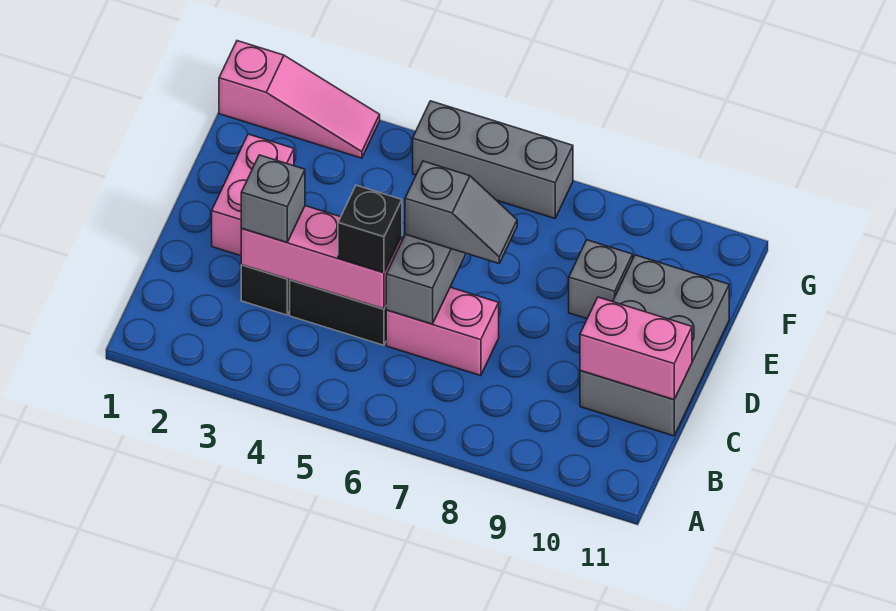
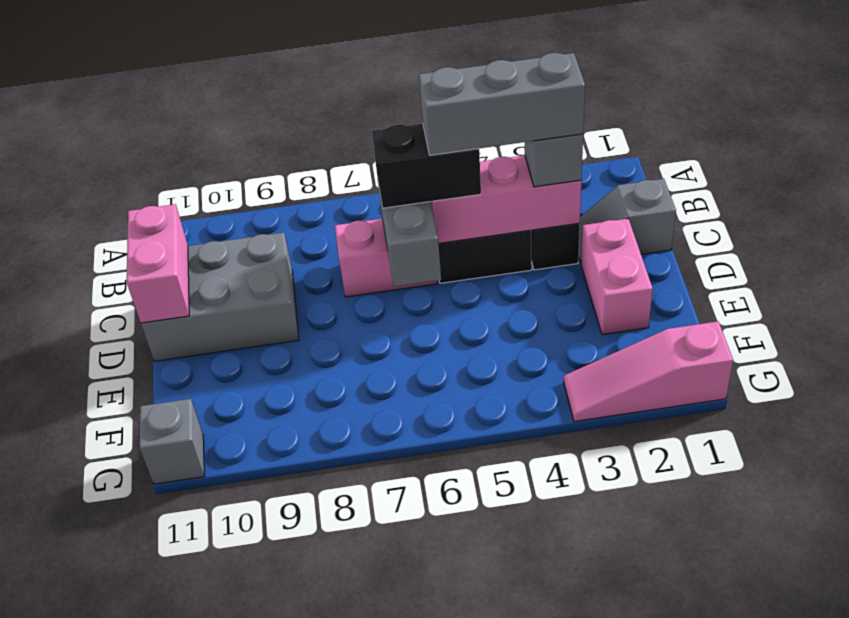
black 1x1 brick [338,185,402,273] -> black 1x2 brick [372,123,481,208]
grey 2x3 brick [580,255,729,436] -> grey 2x3 brick turned to [141,232,299,361]
pink 1x2 brick [580,297,692,400] -> pink 1x2 brick turned to [126,204,189,323]
grey 1x2 slope [405,161,517,263] -> grey 1x2 slope moved to [579,179,676,263]
grey 1x1 brick [569,240,633,319] -> grey 1x1 brick moved to [139,399,204,484]
grey 1x3 brick [413,101,573,219] -> grey 1x3 brick moved to [419,53,585,155]

